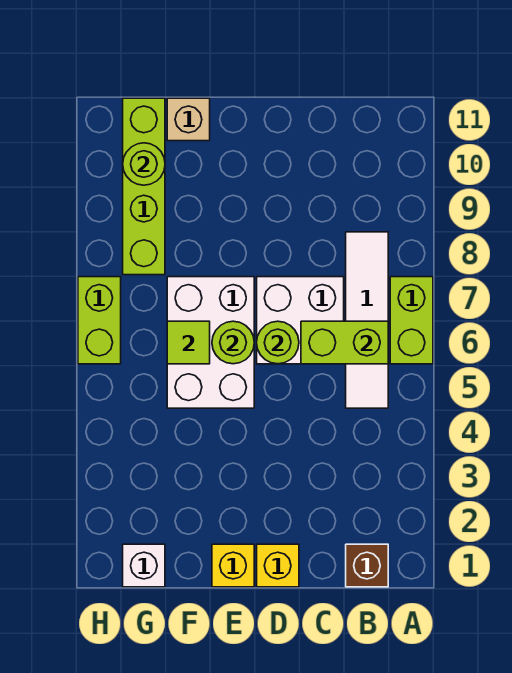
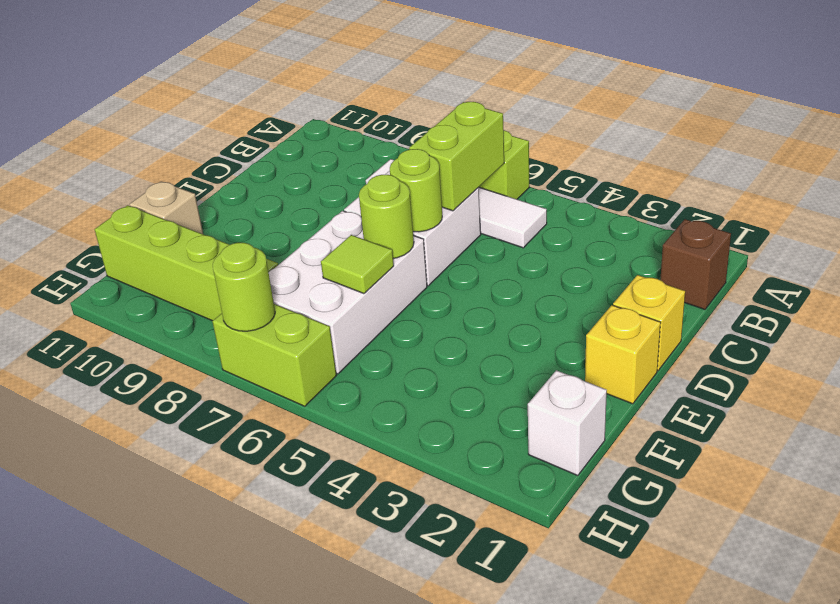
white 2x3 brick [167,277,254,408] -> white 2x3 brick turned to [269,211,427,374]
lime 1x1 round brick [123,143,165,185] -> lime 1x1 round brick moved to [213,243,275,331]

